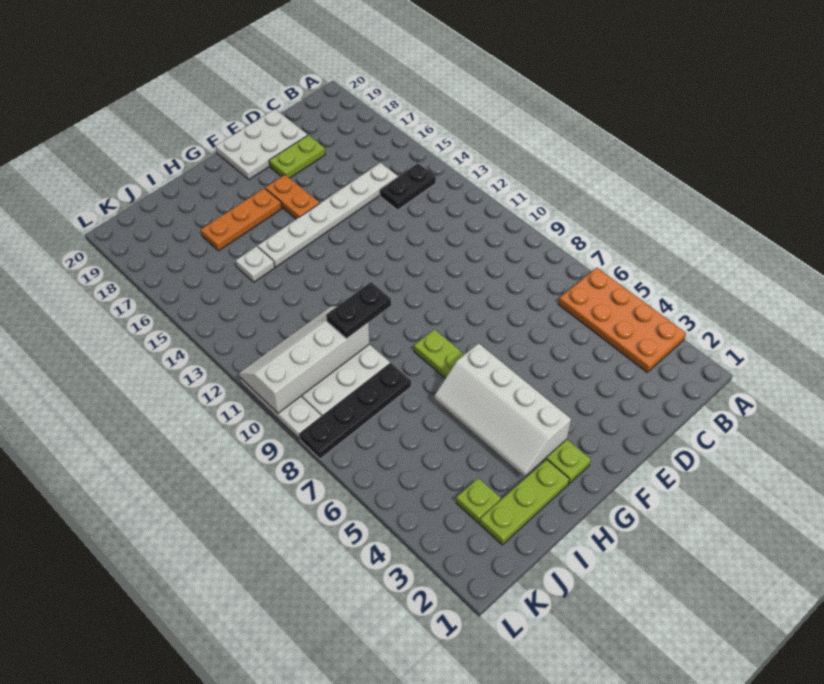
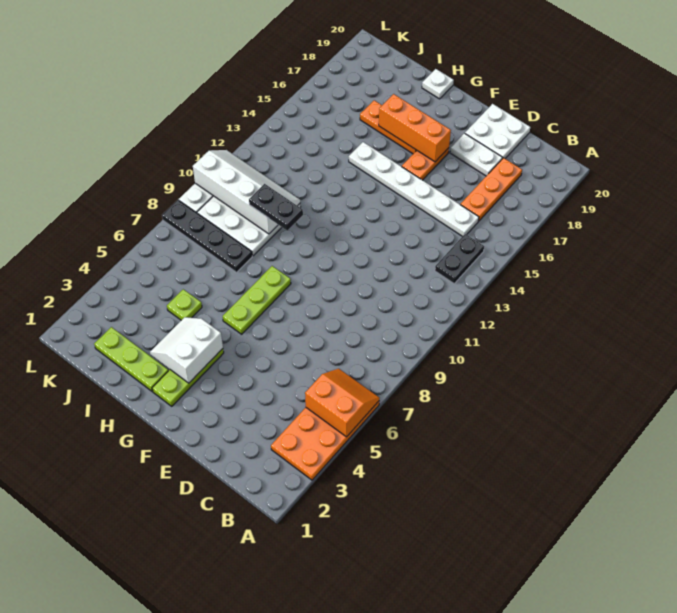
none -> orange 2x2 slope [305,369,379,437]
black 1x2 plate [380,163,436,210] -> black 1x2 plate turned to [435,234,484,284]
none -> orange 1x3 plate [461,158,522,221]
lime 1x2 plate [269,135,325,178] -> white 1x2 plate [450,133,502,176]
white 2x3 plate [215,109,307,180] -> white 2x2 plate [465,104,530,159]
none -> orange 1x3 brick [379,94,451,162]
white 2x4 slope [435,343,571,476] -> white 2x2 slope [150,317,223,383]
white 1x1 plate [236,246,275,282] -> white 1x1 plate moved to [422,69,454,99]
lime 1x1 plate [456,478,501,523] -> lime 1x1 plate moved to [167,289,202,320]

